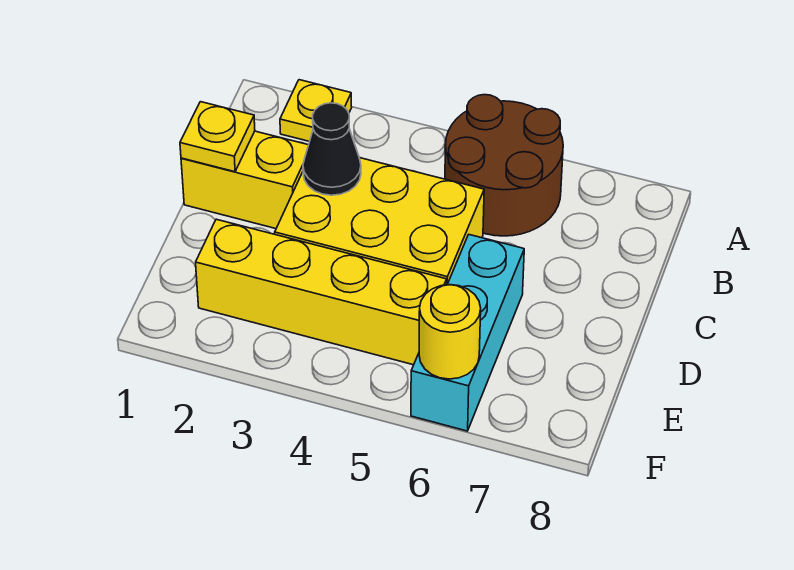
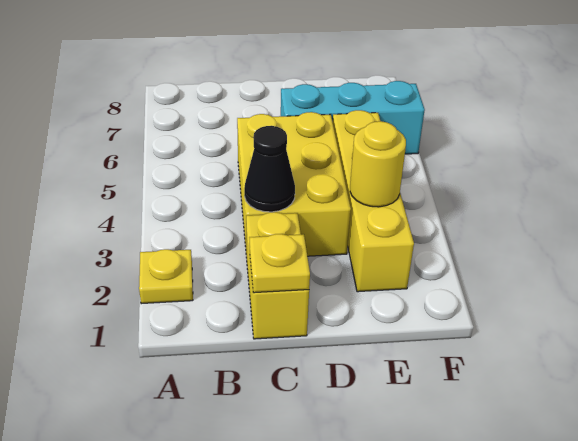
brown 2x2 round brick [445,95,563,236] -> none
yellow 1x1 round brick [419,285,481,379] -> yellow 1x1 round brick moved to [350,121,406,207]

